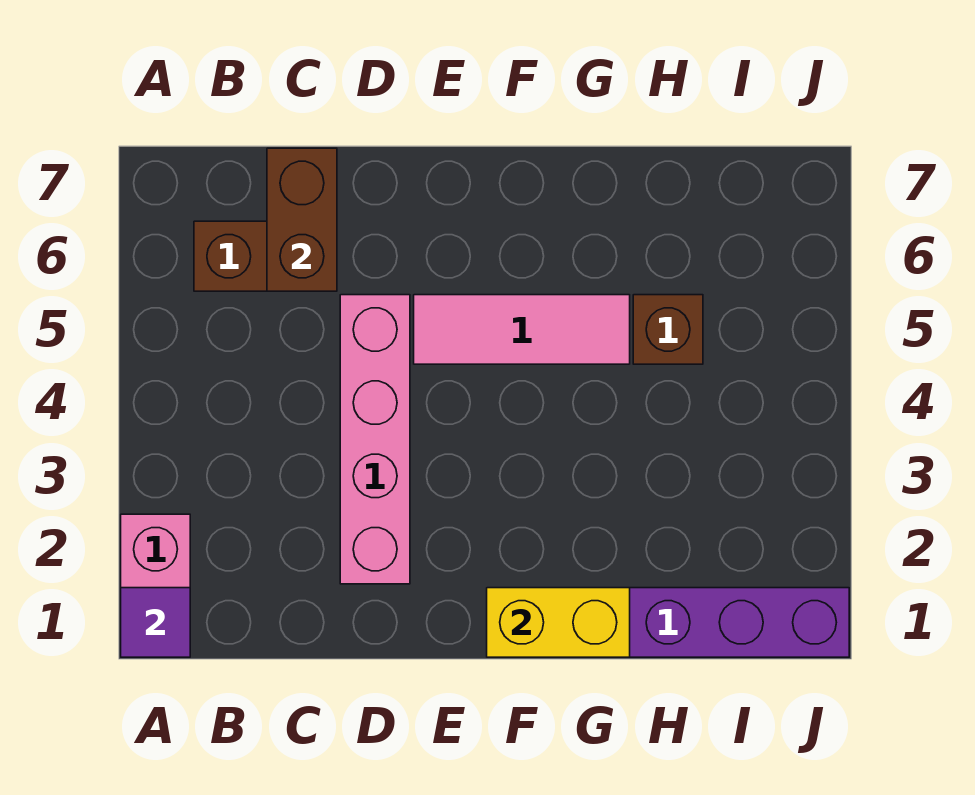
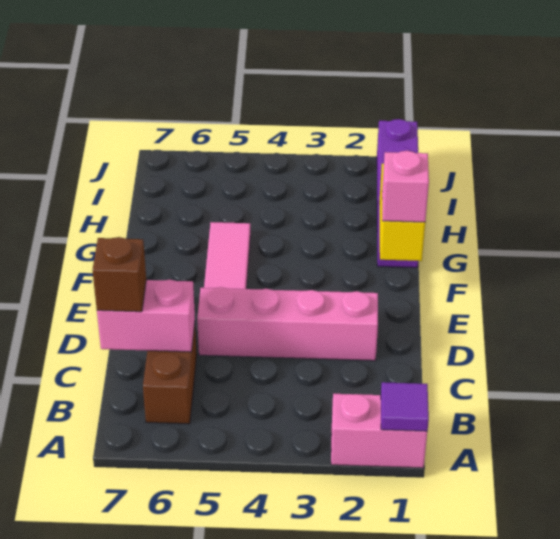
brown 1x2 brick [267,148,337,291] -> pink 1x2 brick [97,280,195,352]
none -> pink 1x1 brick [382,151,429,222]
brown 1x1 brick [633,295,703,364] -> brown 1x1 brick moved to [92,237,146,312]

